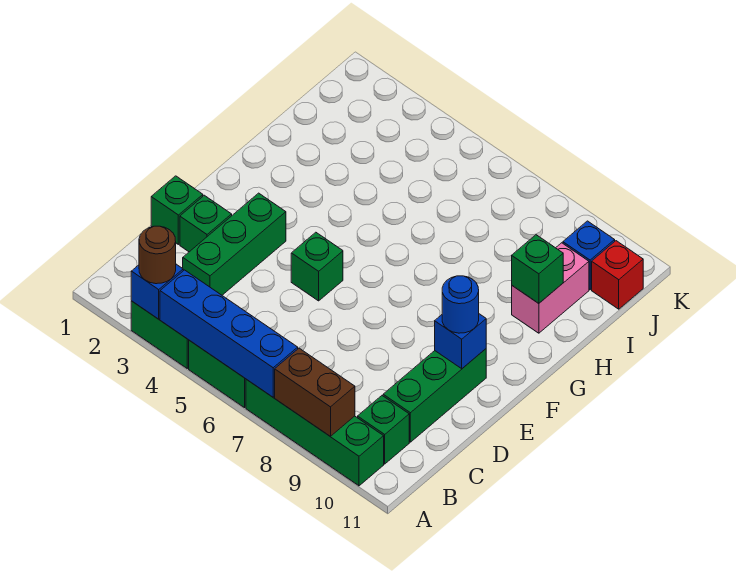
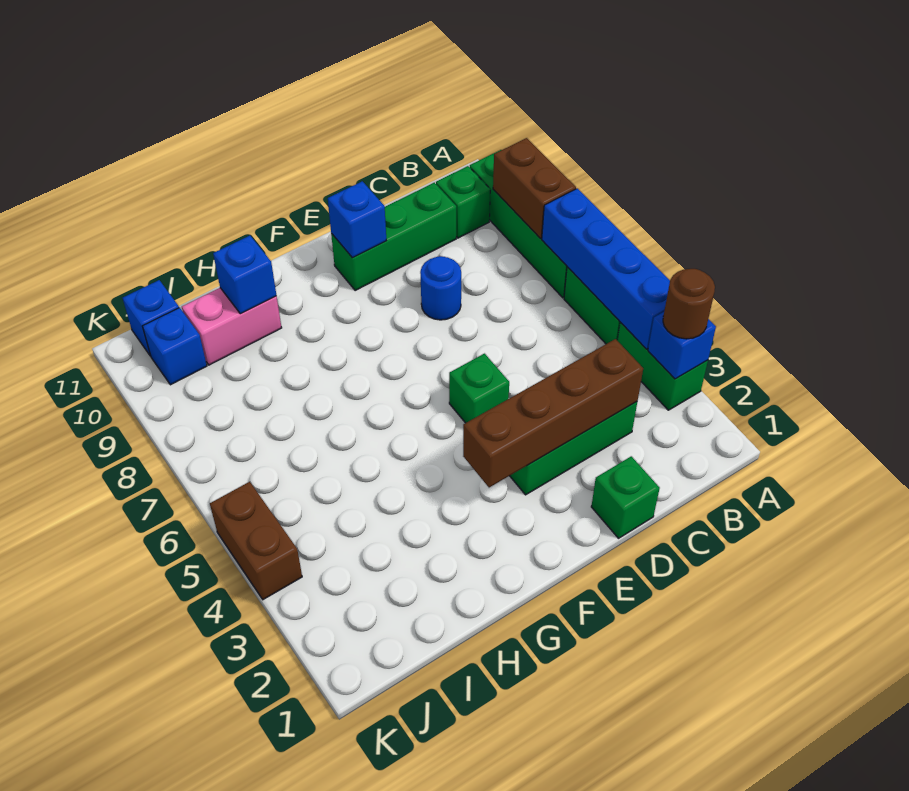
none -> brown 1x4 brick [463,339,643,487]
green 1x1 brick [180,195,232,252] -> none
blue 1x1 round brick [442,276,479,333] -> blue 1x1 round brick moved to [420,256,461,320]
green 1x1 brick [512,235,563,303] -> blue 1x1 brick [213,236,276,314]
red 1x1 brick [592,241,643,309] -> blue 1x1 brick [123,280,179,356]
none -> brown 1x2 brick [210,482,302,600]

